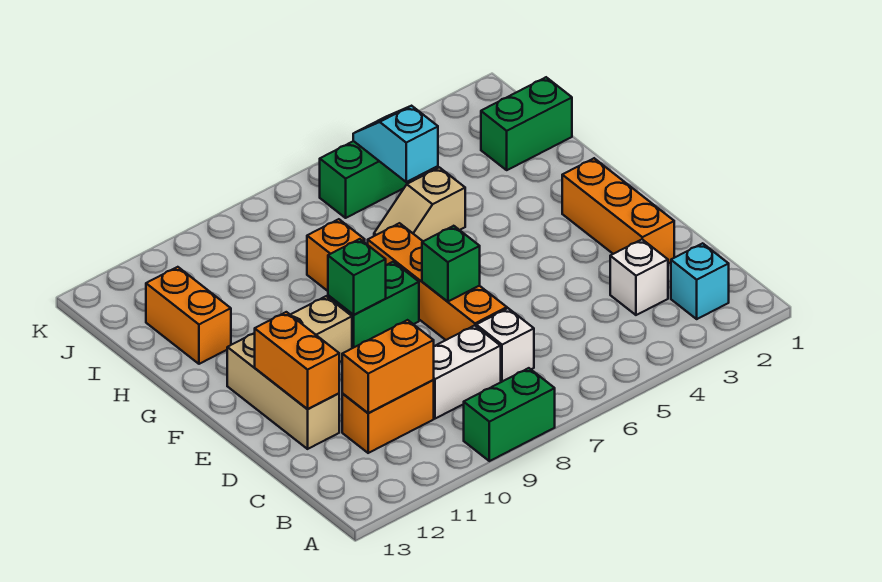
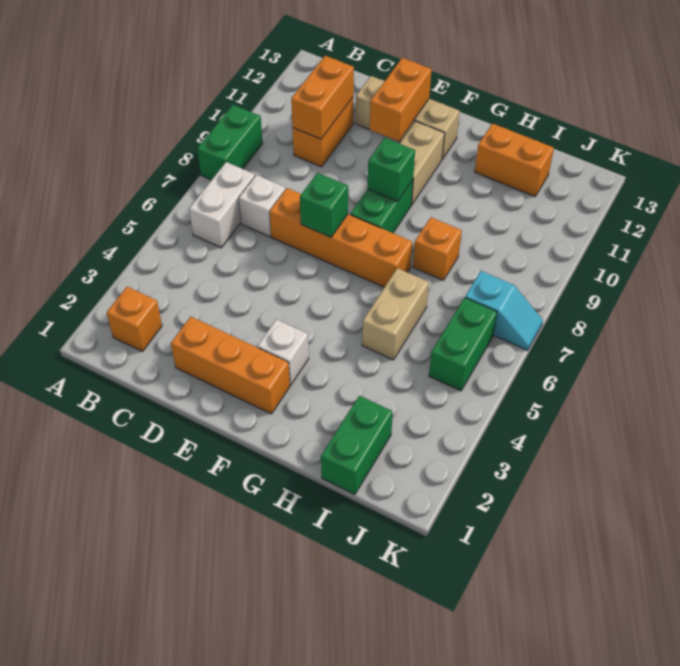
cyan 1x1 brick [671,243,729,319] -> orange 1x1 brick [107,287,162,351]
white 1x1 brick [610,239,668,315] -> white 1x1 brick moved to [257,319,309,385]
white 1x2 brick [434,325,501,419] -> white 1x2 brick moved to [189,162,255,248]
orange 1x2 brick [255,312,339,409] -> orange 1x2 brick turned to [370,58,432,141]
tan 1x2 slope [374,167,465,241] -> tan 1x2 brick [362,268,429,360]
cyan 1x2 slope [353,106,438,182] -> cyan 1x2 slope moved to [465,271,543,350]

